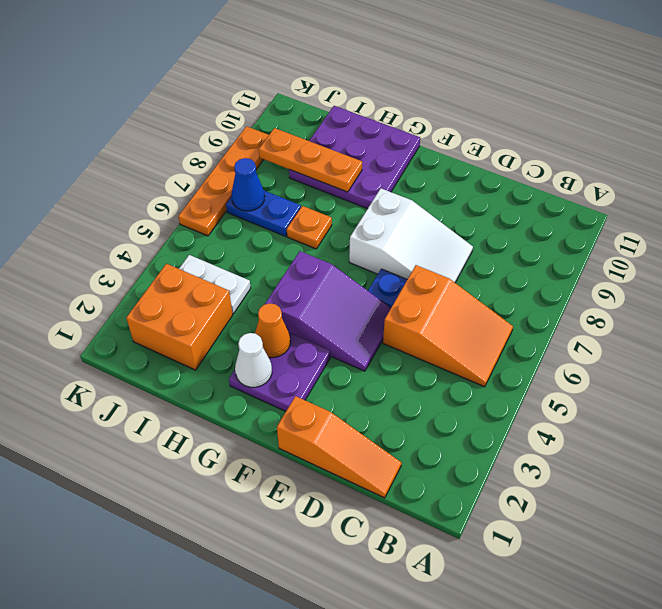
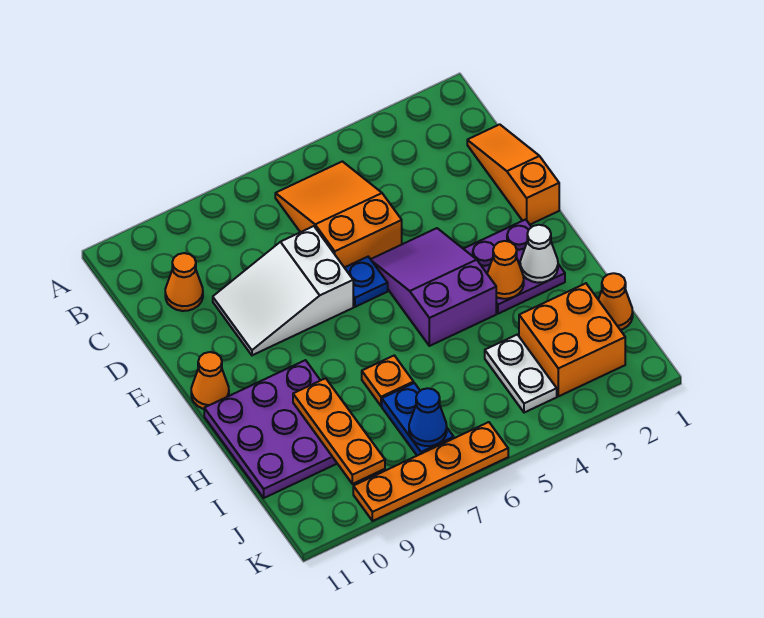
none -> orange 1x1 cone [165,253,203,311]
white 2x3 slope [349,188,473,282] -> white 2x3 slope turned to [213,226,353,355]
none -> orange 1x1 cone [191,352,229,409]
none -> orange 1x1 cone [598,273,633,330]

